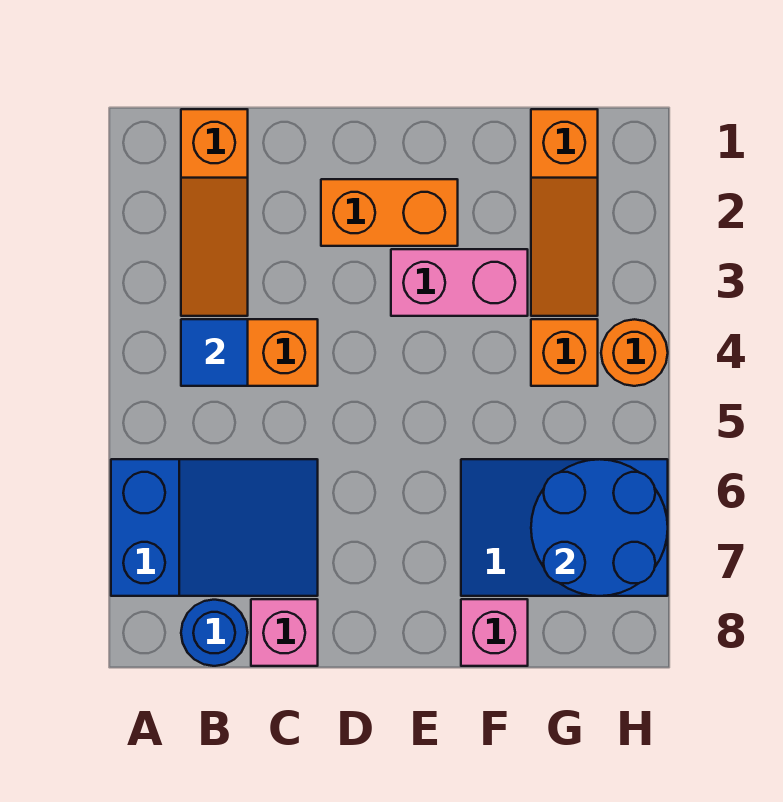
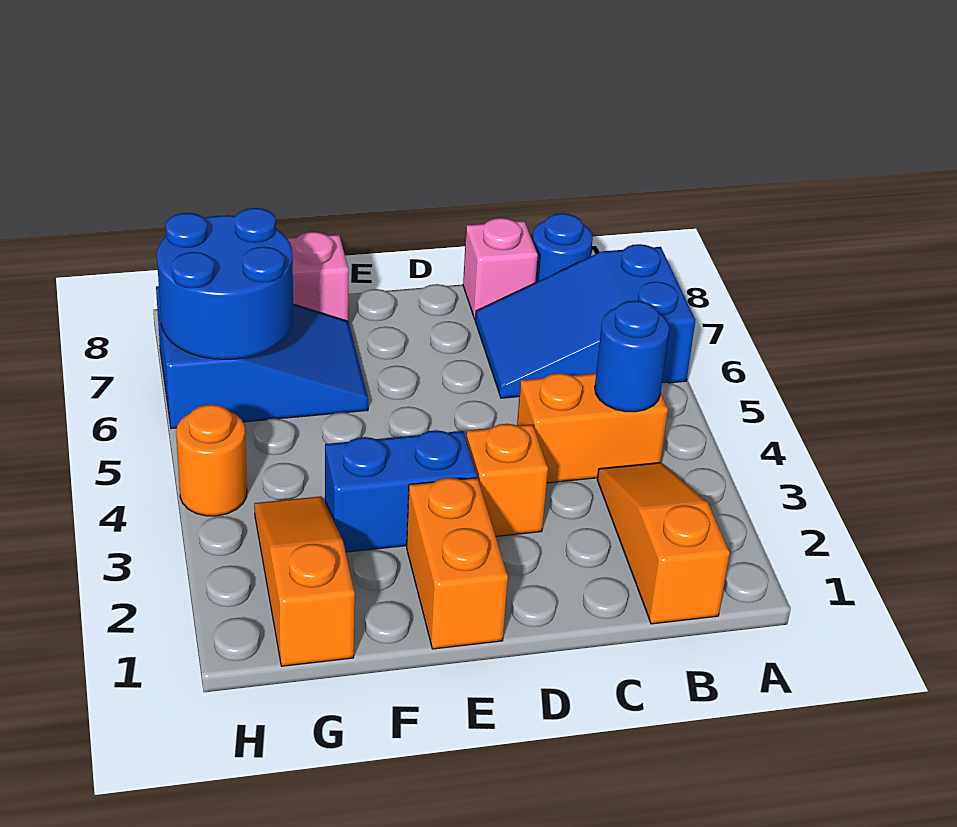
blue 1x1 tile [181,319,248,386] -> blue 1x1 round brick [595,300,669,412]
orange 1x2 brick [321,179,458,246] -> orange 1x2 brick turned to [407,478,508,649]
pink 1x2 brick [391,249,528,316] -> blue 1x2 brick [325,430,477,552]
orange 1x1 brick [531,319,598,386] -> orange 1x1 brick moved to [466,424,548,536]

